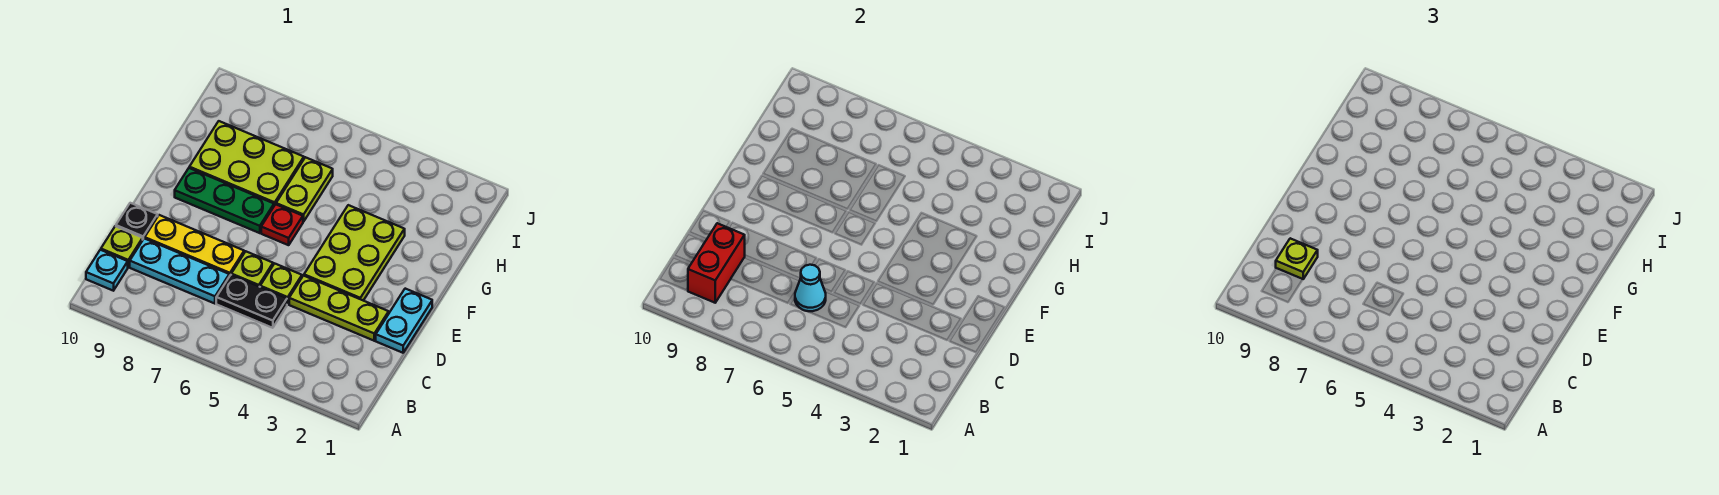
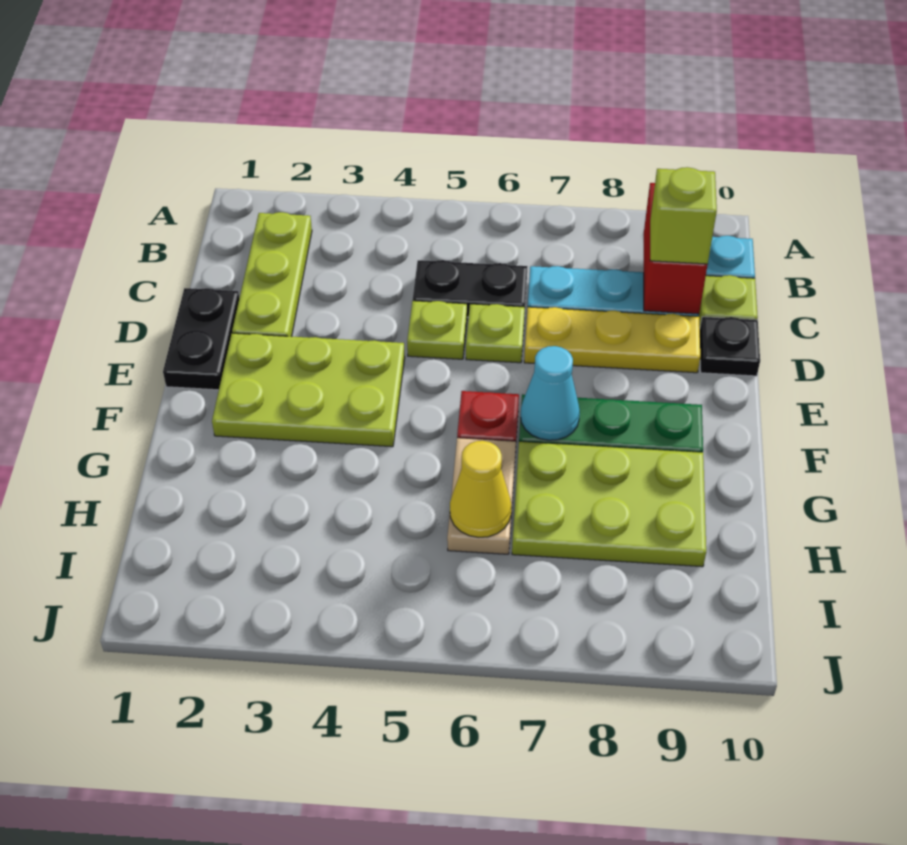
cyan 1x1 cone [795,265,826,311] -> cyan 1x1 cone moved to [521,346,580,440]
lime 1x1 plate [1276,238,1318,279] -> lime 1x1 brick [650,167,717,264]
cyan 1x2 plate [376,289,432,353] -> black 1x2 plate [163,288,239,390]
lime 1x3 plate [289,276,389,341] -> lime 1x3 plate turned to [232,212,312,337]
lime 2x3 plate [304,205,405,301] -> lime 2x3 plate turned to [212,333,405,447]
lime 1x2 plate [276,157,333,222] -> tan 1x2 plate [447,438,516,554]
none -> yellow 1x1 cone [450,441,511,537]

